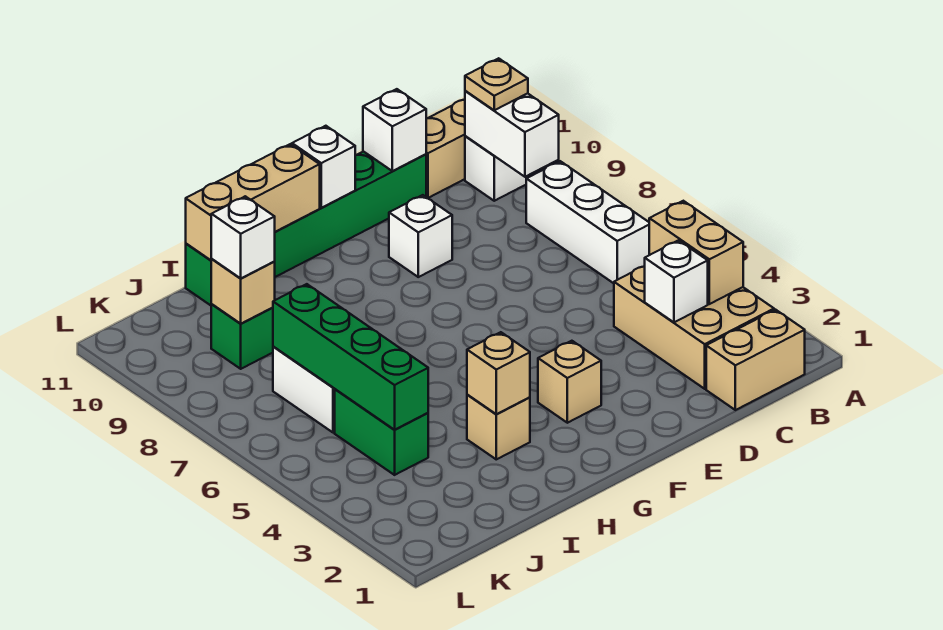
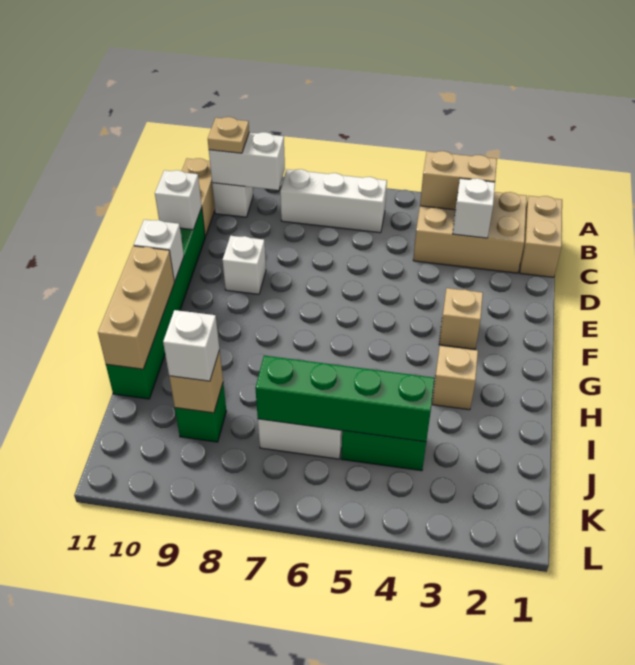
tan 1x1 brick [467,332,530,414] -> none

